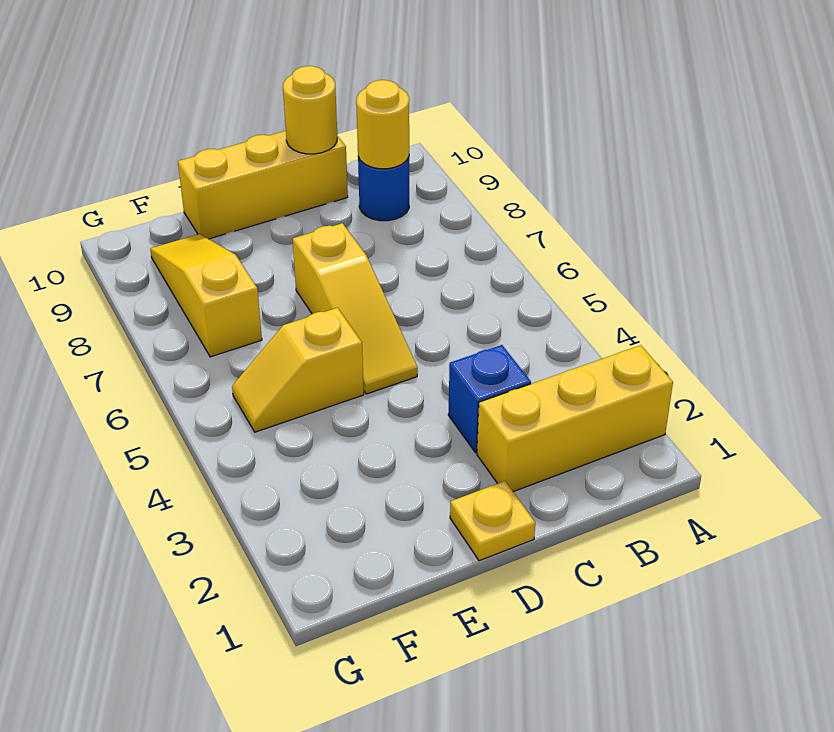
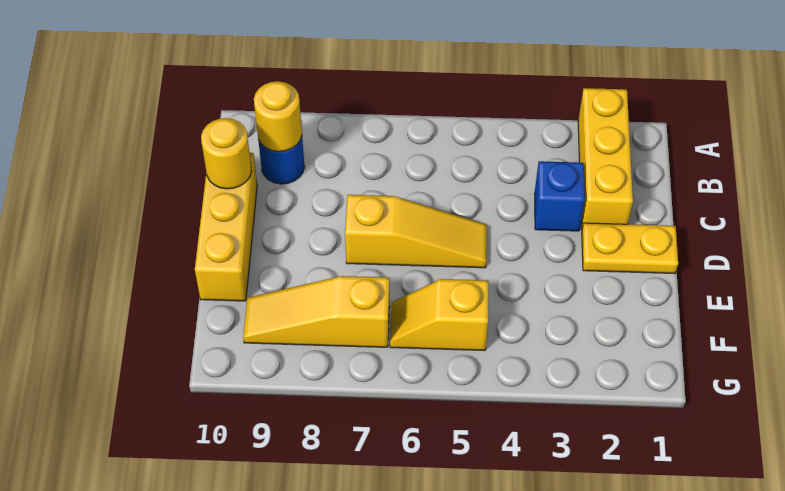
yellow 1x1 plate [450,481,535,561] -> yellow 1x2 plate [582,223,678,273]
yellow 1x2 slope [232,308,364,432] -> yellow 1x2 slope turned to [390,279,488,351]

